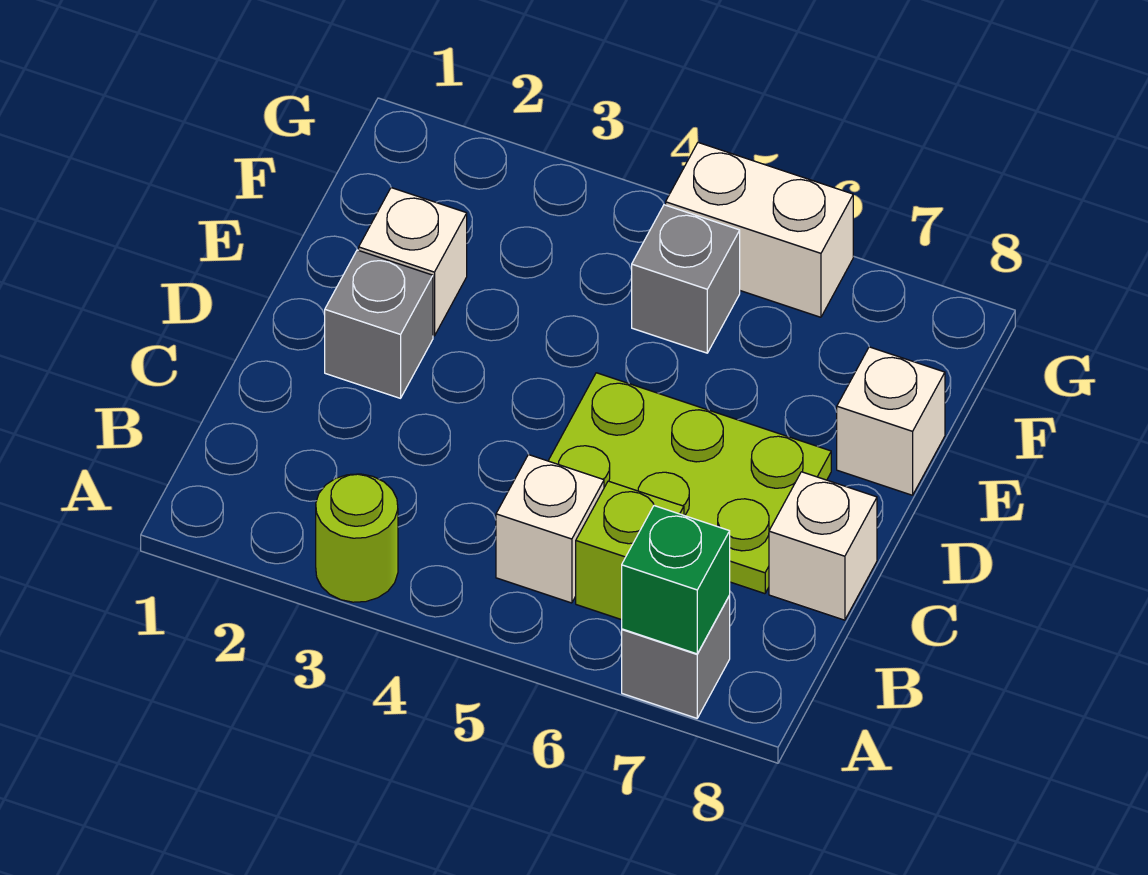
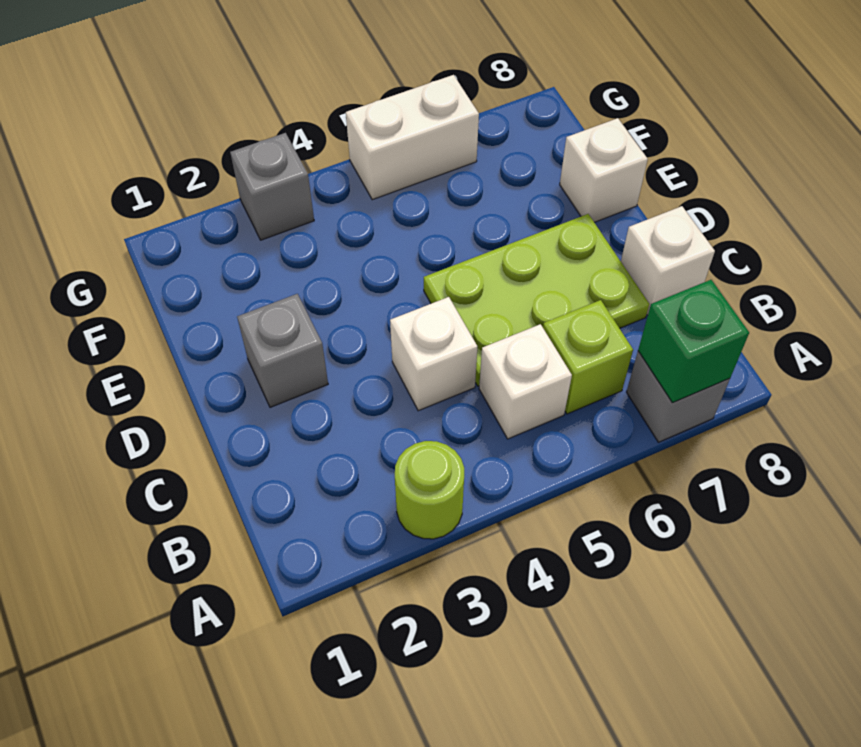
white 1x1 brick [359,188,467,336] -> white 1x1 brick moved to [390,297,478,411]
grey 1x1 brick [632,205,740,353] -> grey 1x1 brick moved to [230,133,314,240]

